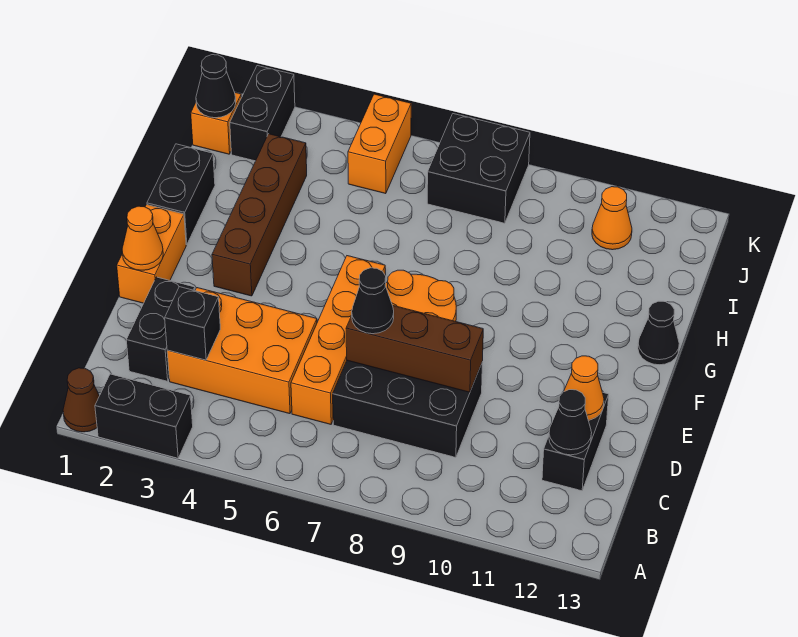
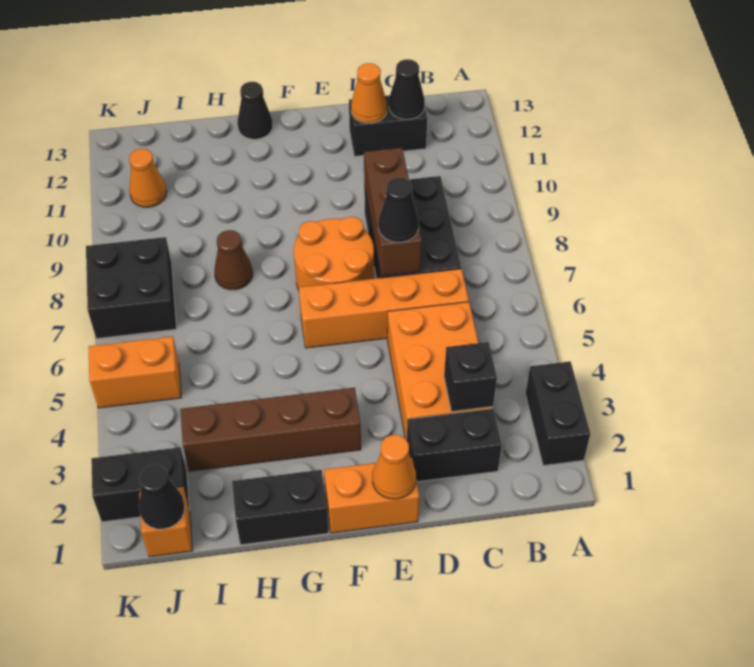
brown 1x1 cone [63,368,99,432] -> brown 1x1 cone moved to [214,230,253,290]

